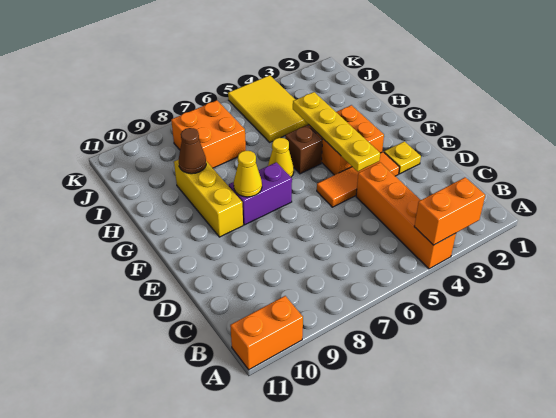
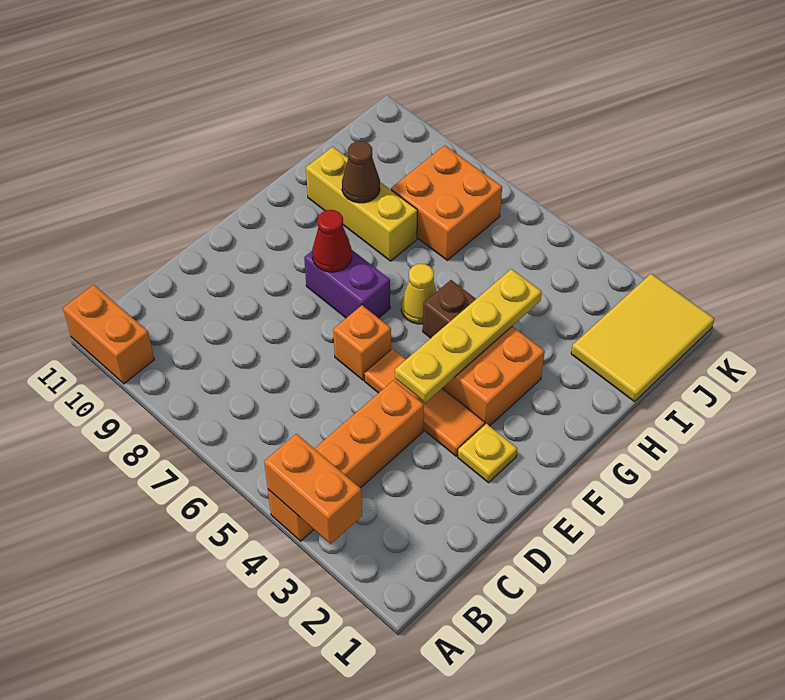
none -> orange 1x1 brick [333,305,391,380]
yellow 1x1 cone [234,151,262,197] -> red 1x1 cone [312,210,352,272]
yellow 1x3 brick [174,160,243,237] -> yellow 1x3 brick turned to [306,147,418,261]
yellow 2x3 tile [228,75,308,142] -> yellow 2x3 tile moved to [571,274,714,402]

